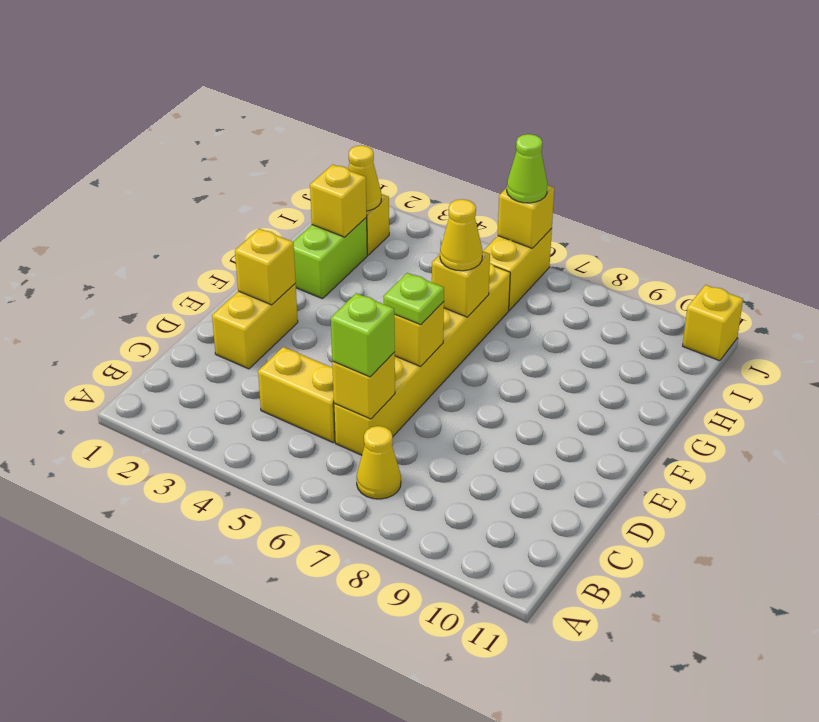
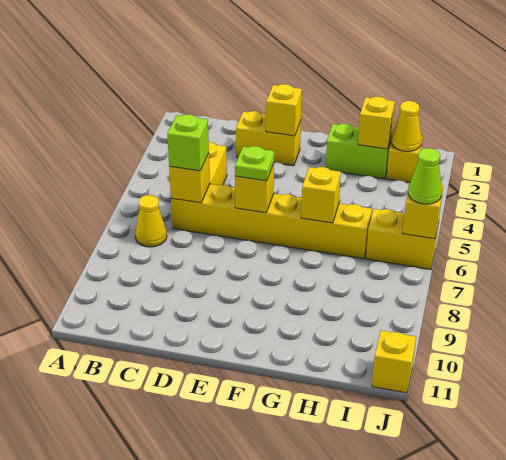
yellow 1x1 cone [440,199,482,271] -> none

